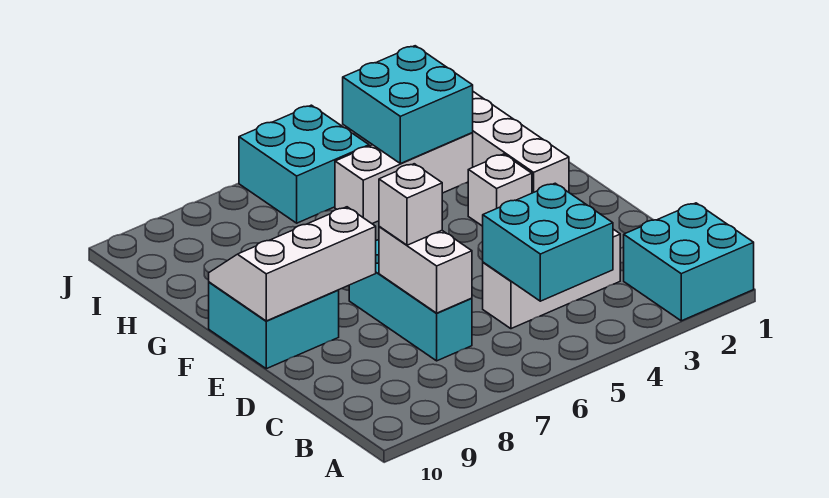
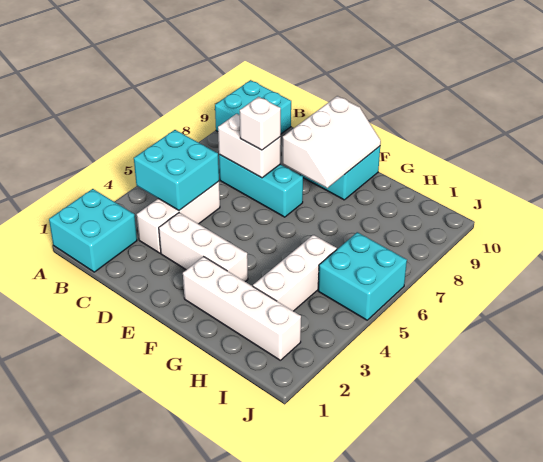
white 1x1 brick [468,154,532,226] -> white 1x3 brick [159,213,248,282]
cyan 2x2 brick [343,46,473,164] -> cyan 2x2 brick moved to [215,80,291,134]

